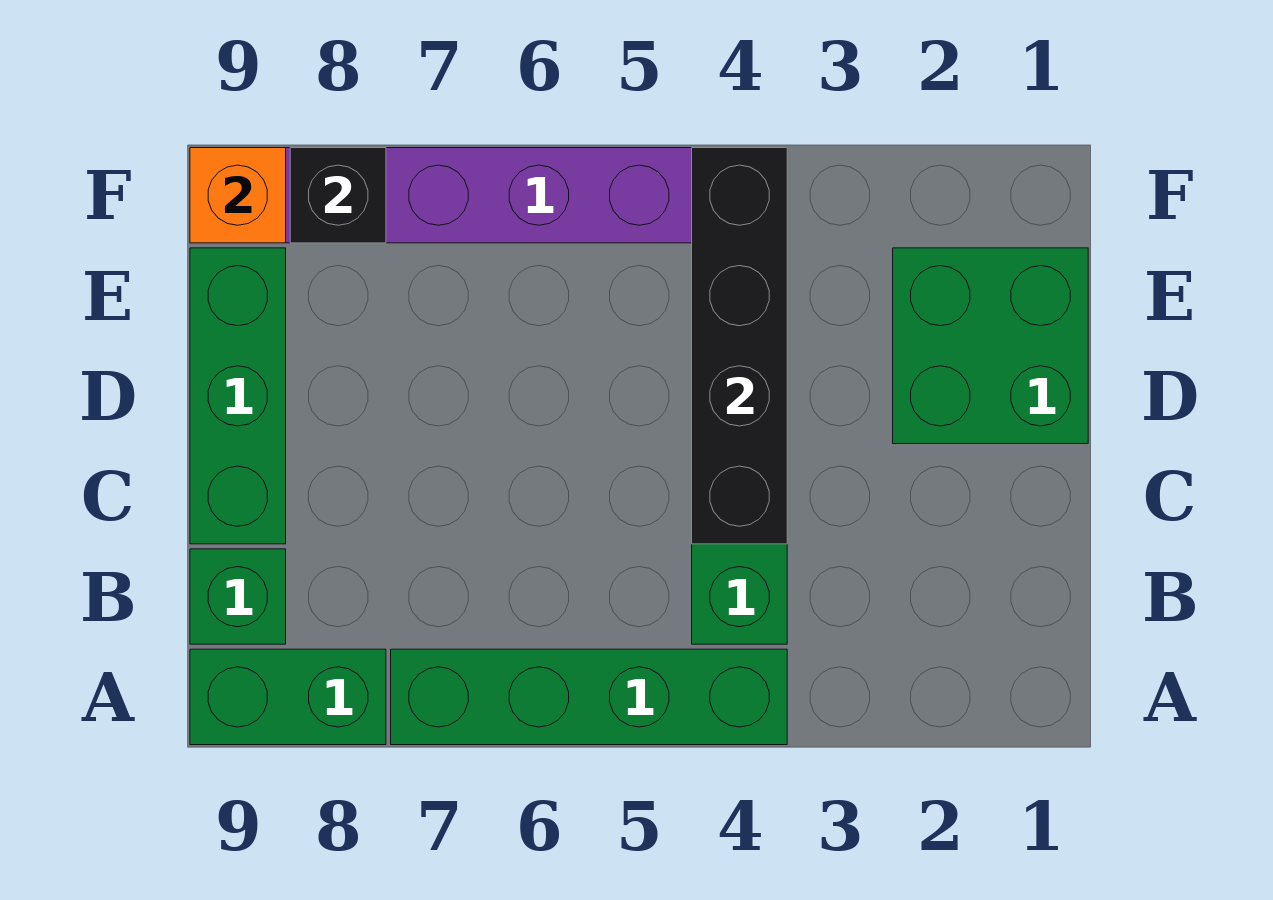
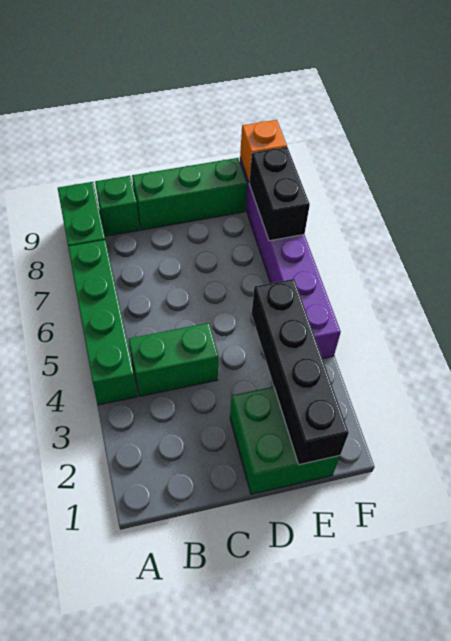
black 1x4 brick [692,148,787,544] -> black 1x4 brick turned to [252,279,349,465]
black 1x1 brick [290,148,386,243] -> black 1x2 brick [249,147,310,241]

